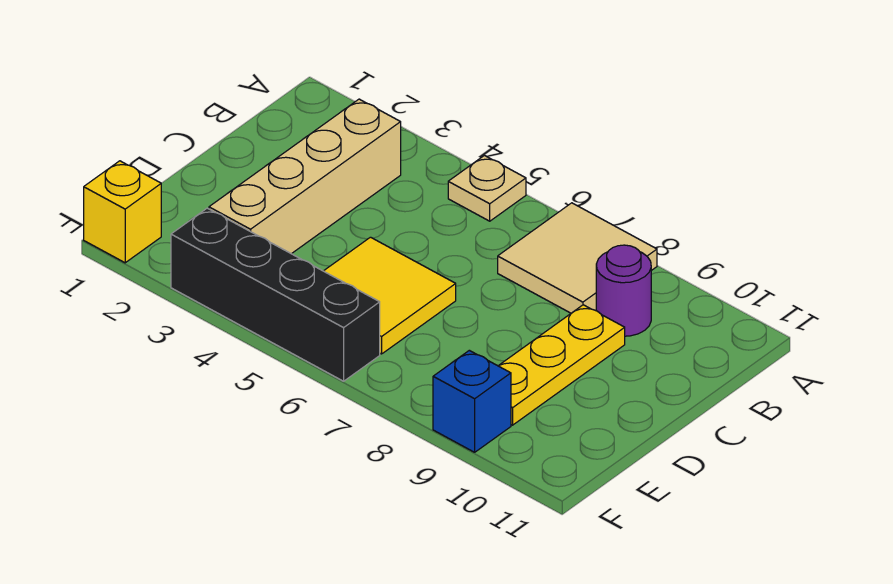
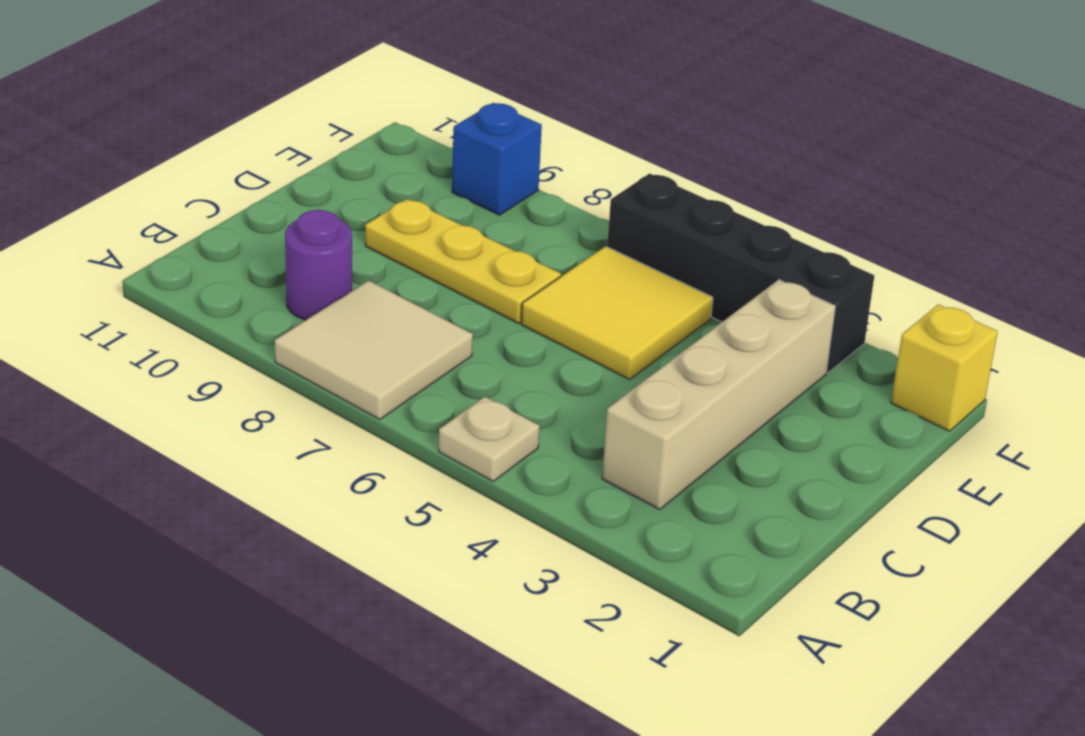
yellow 1x3 plate [499,305,625,425] -> yellow 1x3 plate turned to [365,199,561,323]

